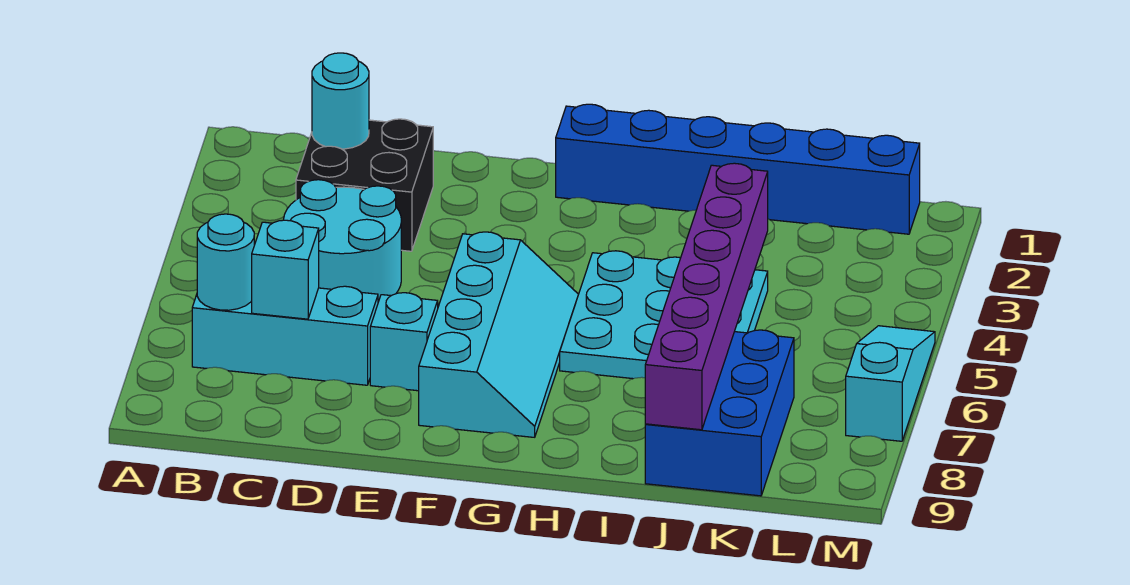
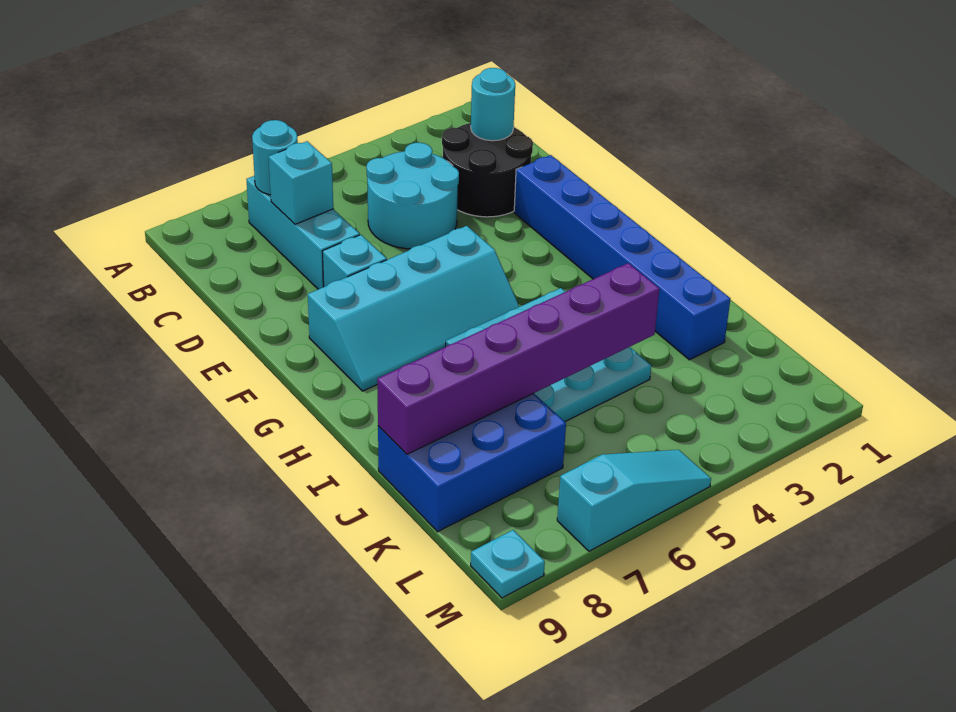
black 2x2 brick [296,119,433,251] -> black 2x2 round brick [442,123,533,217]
blue 1x6 brick [556,104,920,234] -> blue 1x6 brick moved to [514,155,730,360]
none -> cyan 1x1 plate [471,530,545,598]

